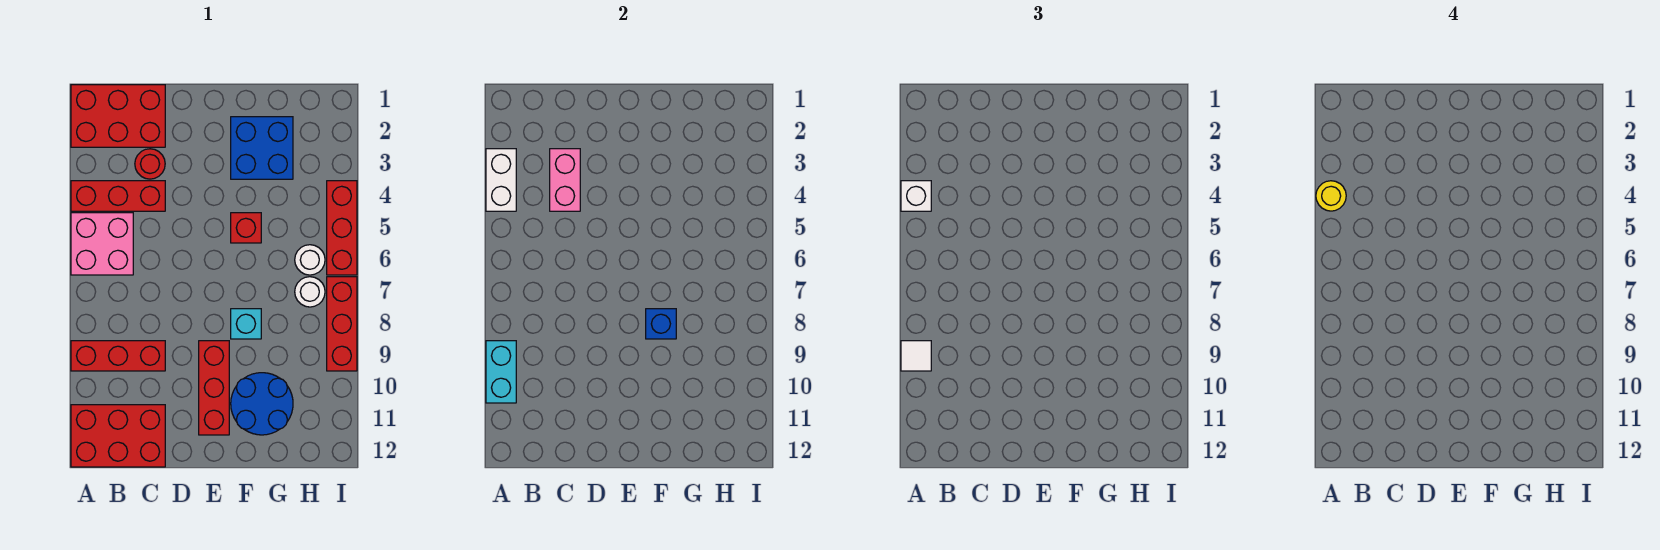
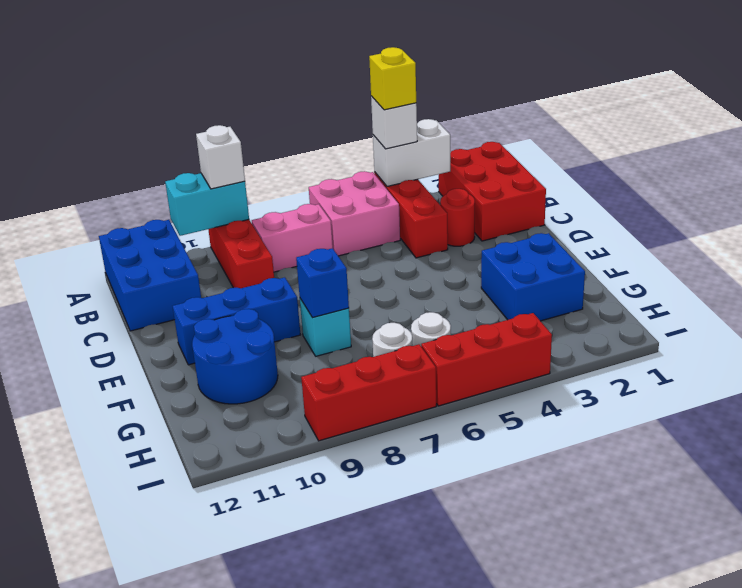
yellow 1x1 round brick [1316,181,1346,211] -> yellow 1x1 brick [369,47,416,110]
white 1x1 tile [901,341,931,371] -> white 1x1 brick [196,125,245,189]
red 2x3 brick [71,405,165,467] -> blue 2x3 brick [99,220,201,331]
pink 1x2 brick [550,149,580,211] -> pink 1x2 brick moved to [252,204,333,272]
red 1x3 brick [199,341,229,435] -> blue 1x3 brick [173,277,300,365]
red 1x1 brick [231,213,261,243] -> none

